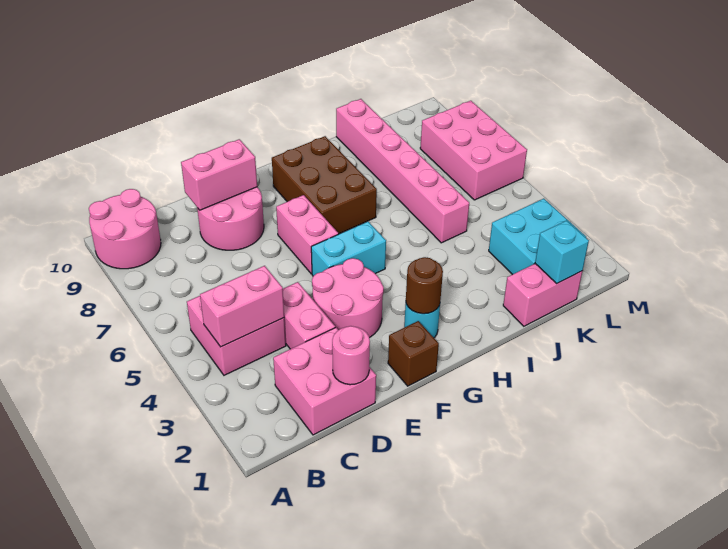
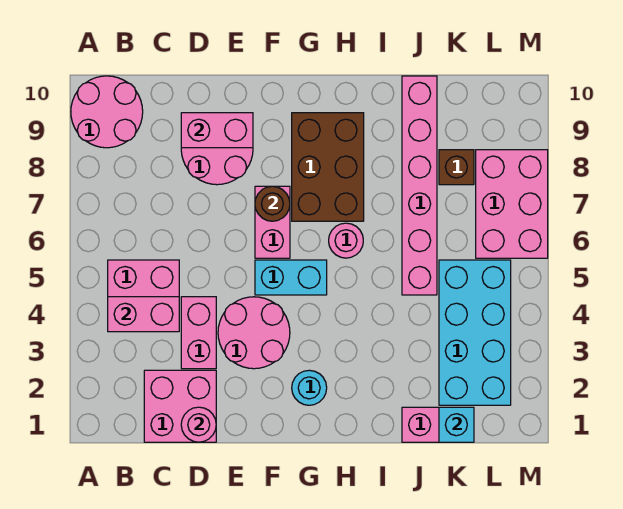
brown 1x1 brick [388,321,439,386] -> brown 1x1 brick moved to [439,150,474,185]
brown 1x1 round brick [406,257,443,314] -> brown 1x1 round brick moved to [255,186,290,221]
none -> pink 1x1 round brick [329,223,363,258]
cyan 2x2 brick [489,199,586,275] -> cyan 2x4 brick [439,260,511,405]

